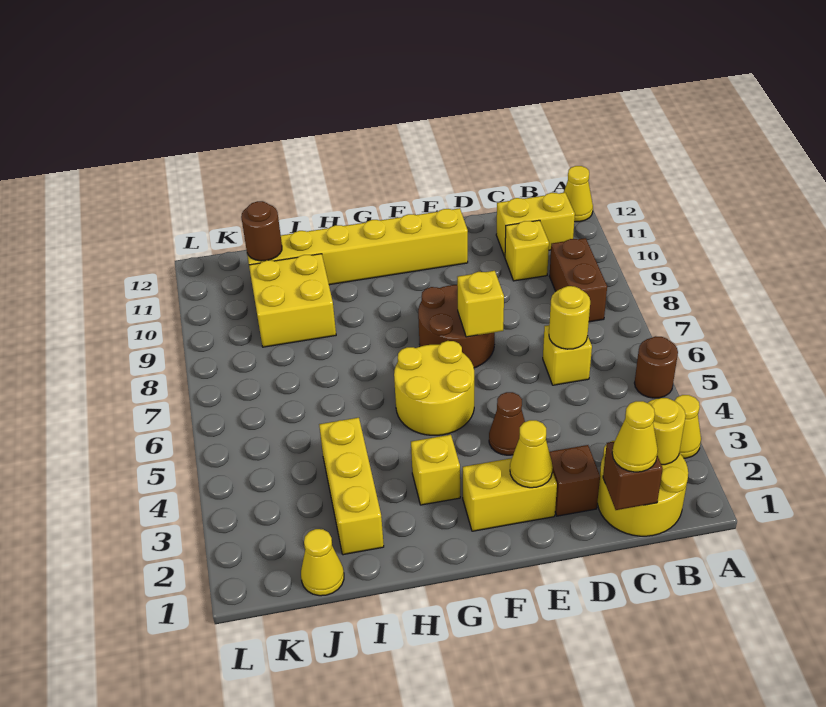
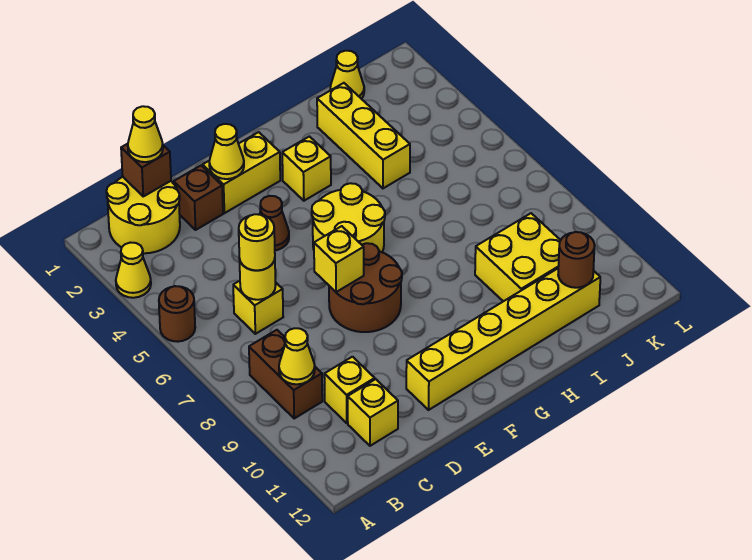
yellow 1x1 cone [564,166,593,222] -> yellow 1x1 cone moved to [279,328,315,384]
yellow 1x1 round brick [648,398,686,465] -> yellow 1x1 round brick moved to [239,214,275,271]
yellow 1x2 brick [496,193,575,257] -> yellow 1x1 brick [348,379,398,446]

